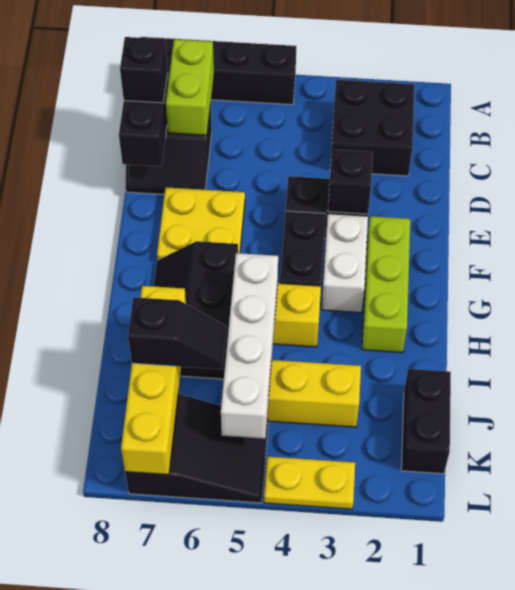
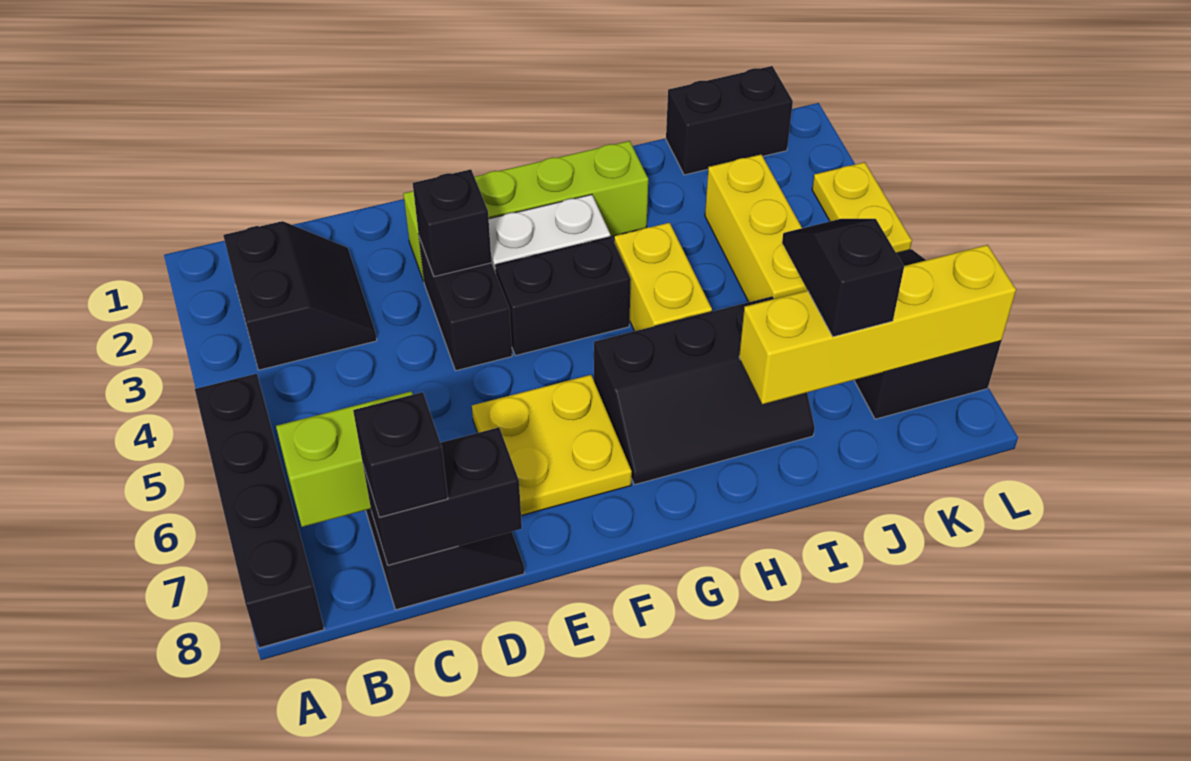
black 2x2 brick [330,80,414,176] -> black 2x2 slope [223,221,377,370]
lime 1x3 brick [362,216,410,353] -> lime 1x4 brick [403,141,648,282]
white 1x4 brick [221,253,278,439] -> none

